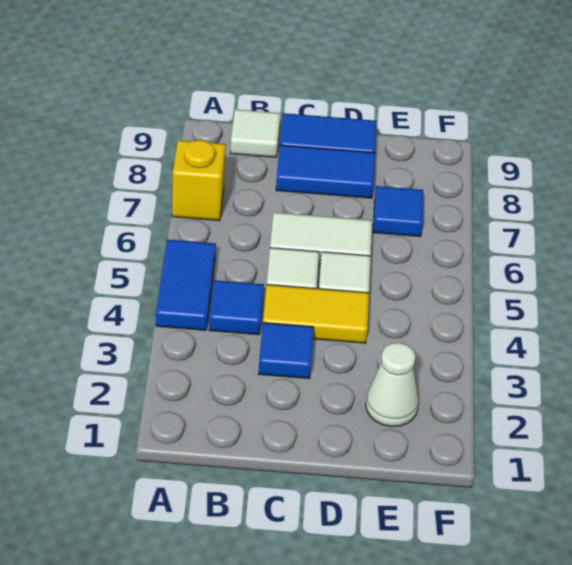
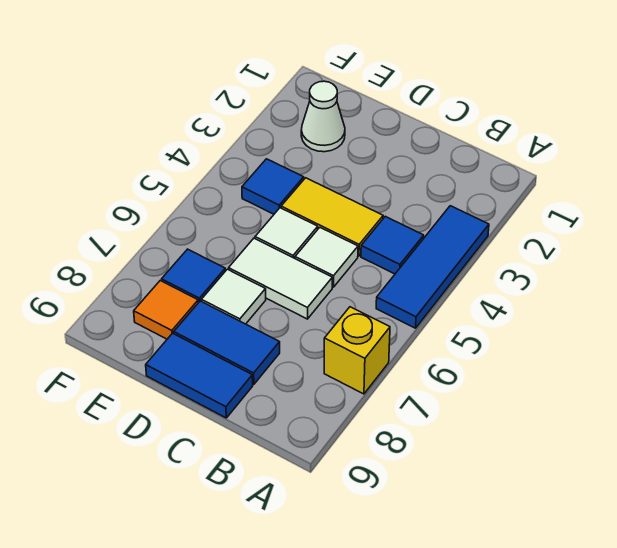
blue 1x2 tile [156,240,216,330] -> blue 1x3 tile [376,206,489,328]
white 1x1 tile [230,109,280,157] -> white 1x1 tile moved to [201,269,266,324]
blue 1x1 tile [258,323,314,379] -> blue 1x1 tile moved to [242,159,304,214]
none -> orange 1x1 tile [134,281,198,339]

